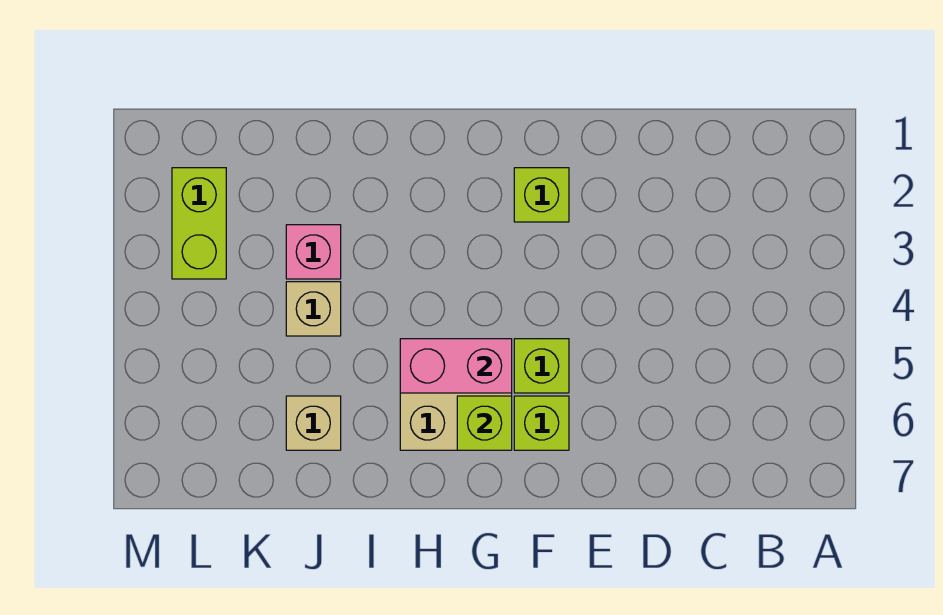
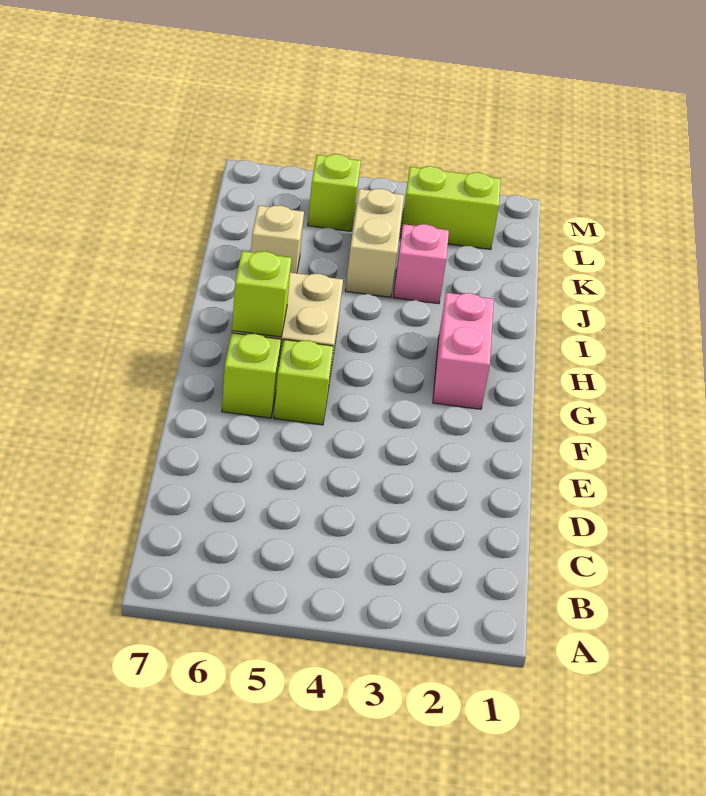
lime 1x1 brick [514,168,569,222] -> lime 1x1 brick moved to [308,154,361,231]
pink 1x2 brick [400,339,512,393] -> pink 1x2 brick moved to [433,293,494,409]
tan 1x1 brick [286,282,341,336] -> tan 1x2 brick [345,189,404,297]

